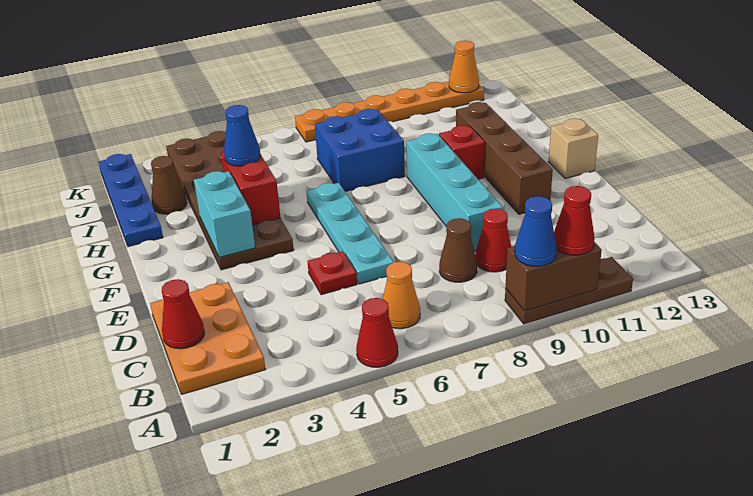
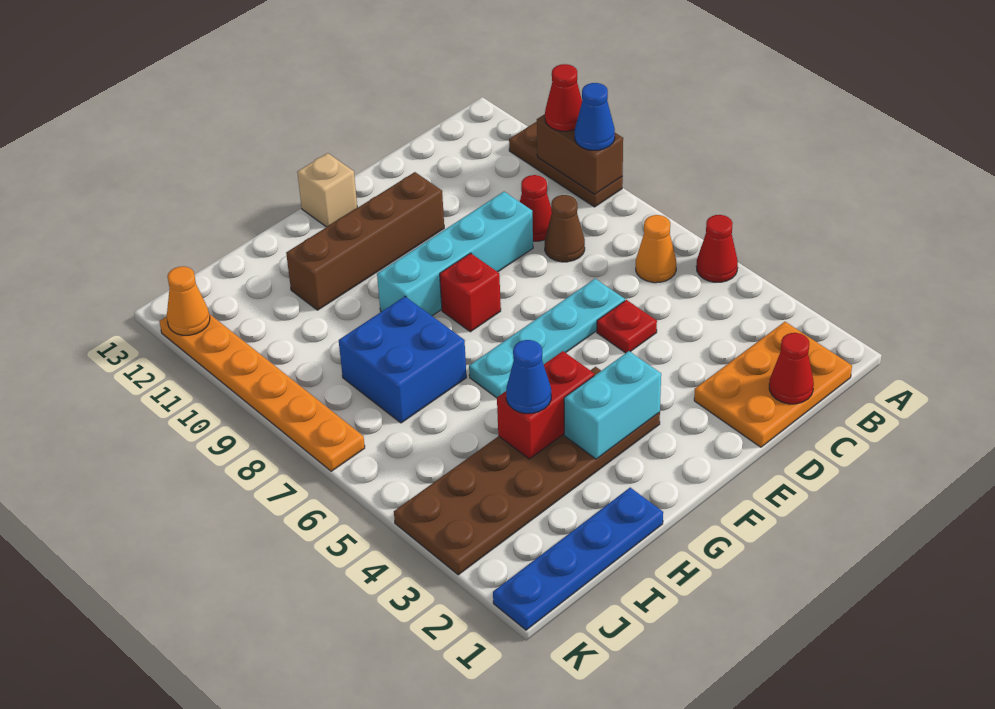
red 1x1 brick [439,125,485,179] -> red 1x1 brick moved to [440,253,501,332]
brown 1x1 cone [151,156,187,214] -> none

